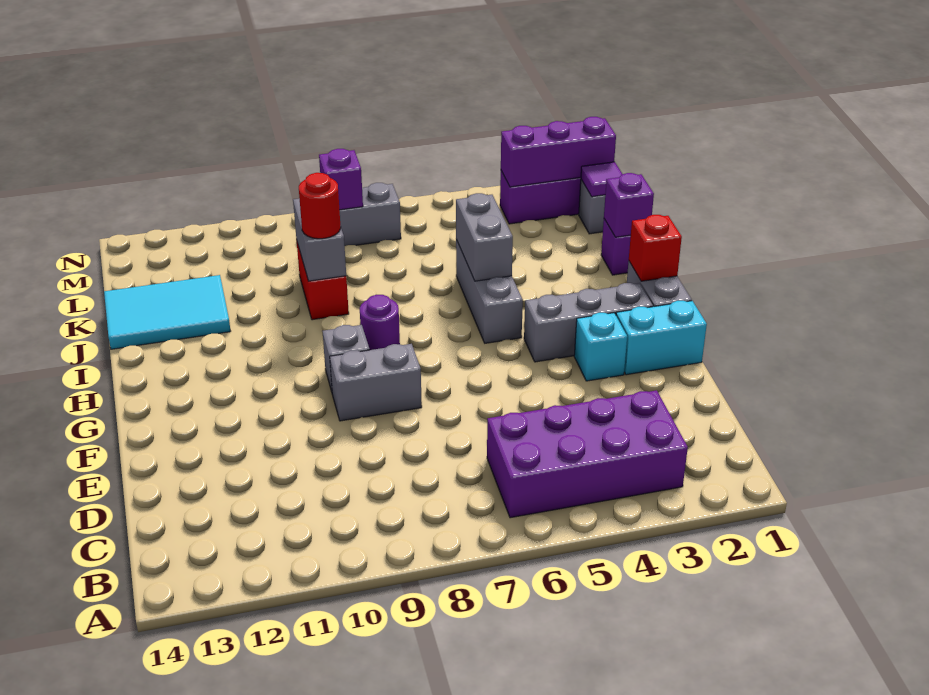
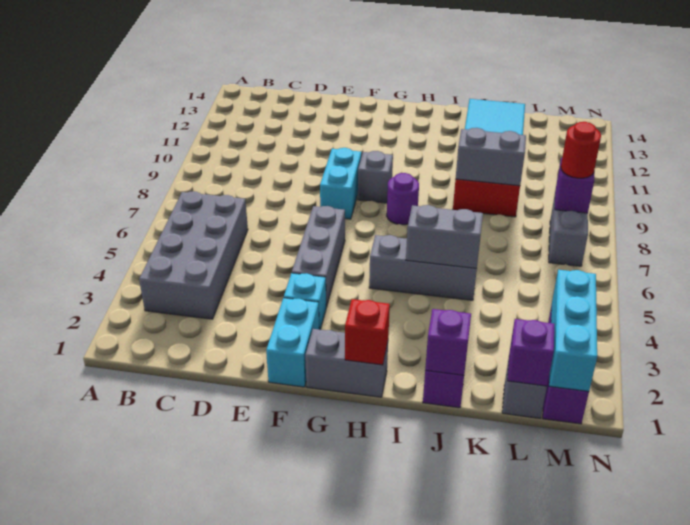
purple 2x4 brick [487,390,688,518] -> grey 2x4 brick [139,191,248,319]
grey 1x2 brick [330,344,422,421] -> cyan 1x2 brick [320,148,362,219]
grey 1x3 brick [524,283,653,362] -> grey 1x3 brick moved to [292,206,345,307]
red 1x1 round brick [299,173,341,239] -> red 1x1 round brick moved to [561,122,601,178]
purple 1x1 tile [581,162,622,197] -> purple 1x1 brick [507,319,555,386]
purple 1x3 brick [501,117,616,187] -> cyan 1x3 brick [549,270,597,391]

